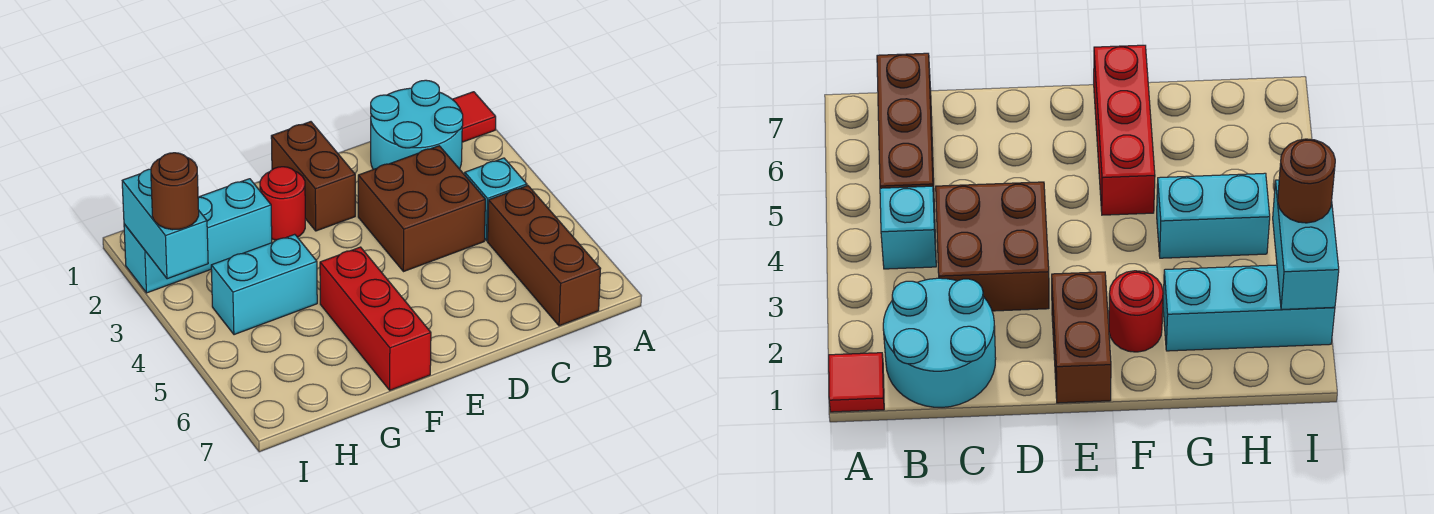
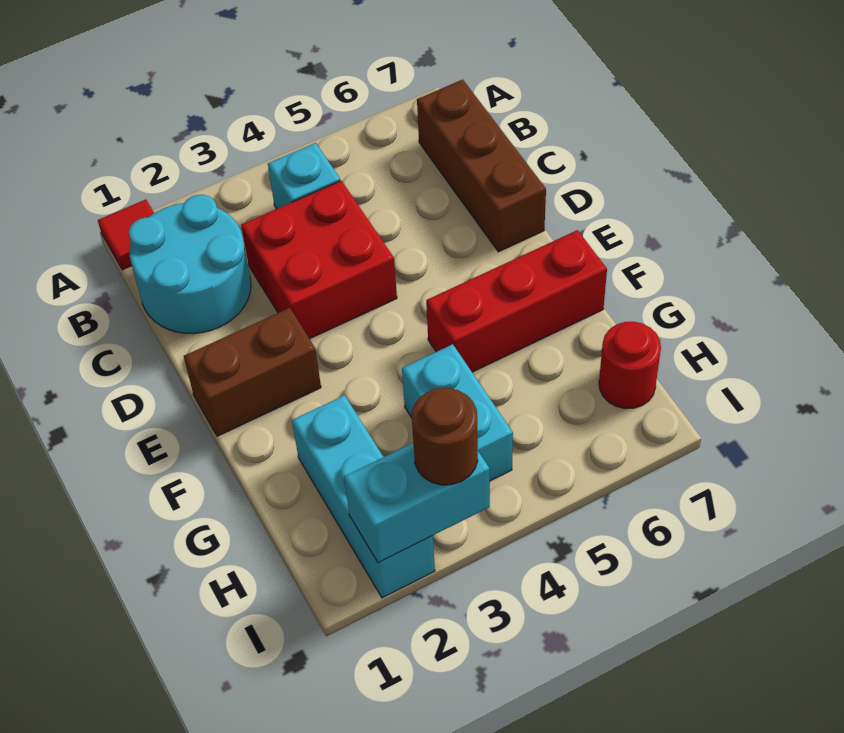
brown 1x3 brick [488,186,600,326] -> brown 1x3 brick turned to [417,80,546,252]
brown 2x2 brick [358,146,485,272] -> red 2x2 brick [241,181,397,339]
red 1x1 round brick [260,167,305,240] -> red 1x1 round brick moved to [599,322,661,409]

